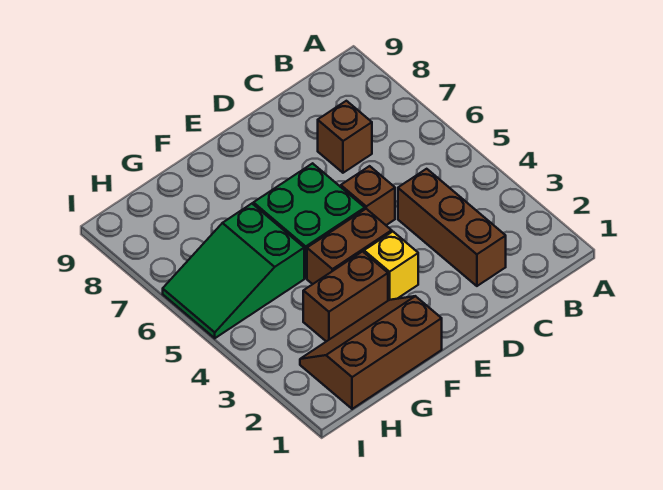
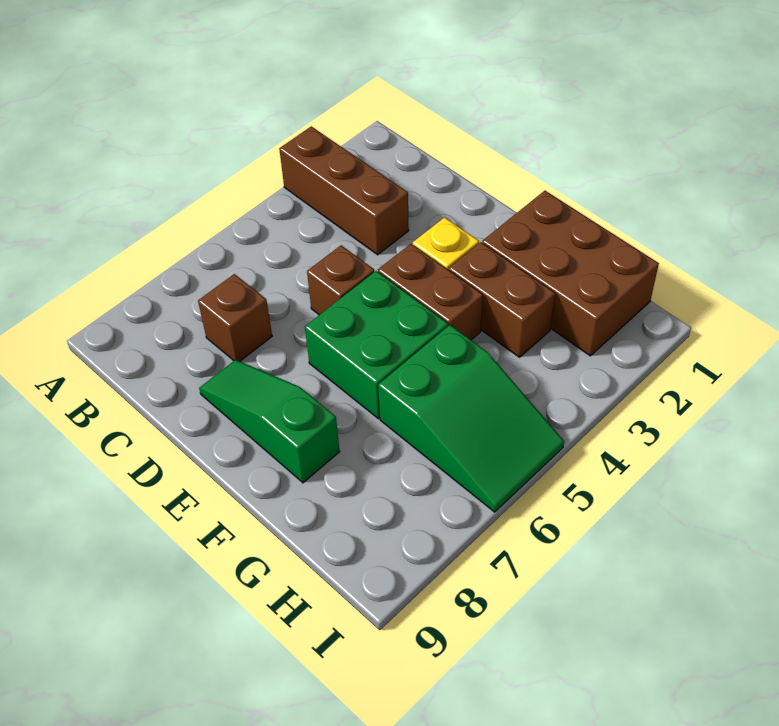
brown 1x3 brick [398,169,506,286] -> brown 1x3 brick turned to [279,126,409,255]
none -> green 1x3 slope [199,360,340,483]
brown 2x3 slope [300,296,442,409] -> brown 2x3 brick [482,191,659,356]

